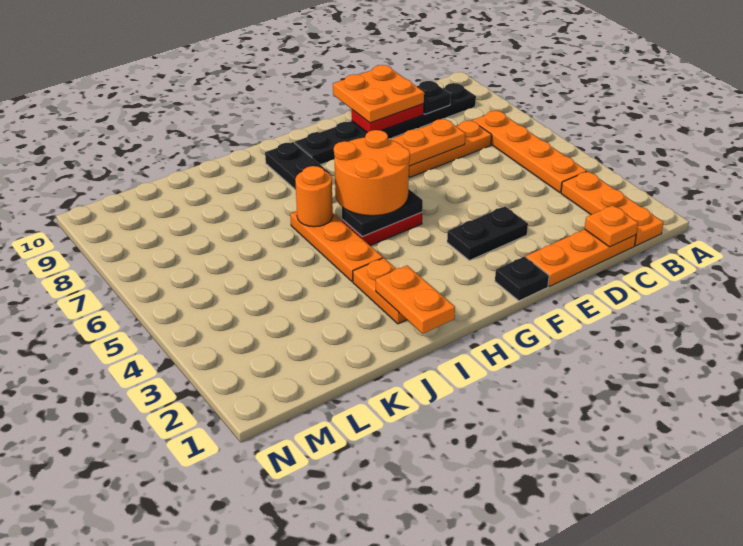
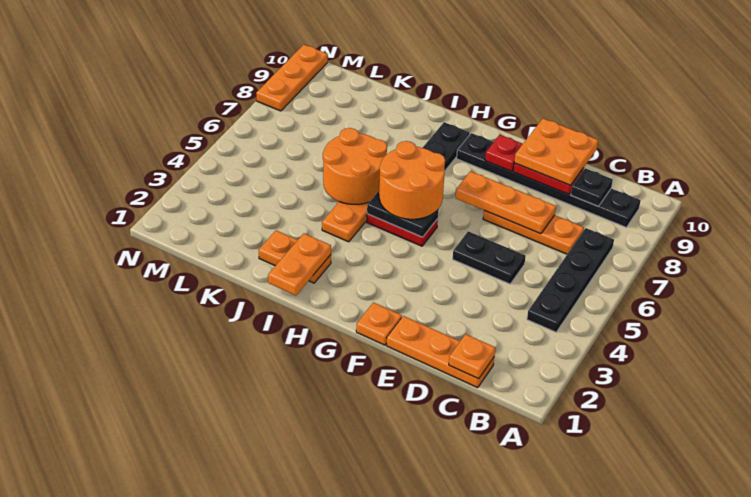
orange 1x3 plate [561,171,664,246] -> orange 1x3 plate moved to [256,45,328,111]
orange 1x4 plate [473,111,587,193] -> black 1x4 plate [527,228,614,332]
black 1x2 plate [447,207,528,260] -> black 1x2 plate moved to [453,231,526,284]
black 1x1 plate [495,257,549,301] -> orange 1x1 plate [356,303,402,345]
none -> red 1x1 plate [485,135,523,172]
orange 1x2 plate [353,258,407,324] -> orange 1x2 plate turned to [259,231,331,283]
orange 1x1 round brick [295,166,333,227] -> orange 2x2 round brick [323,128,387,204]

